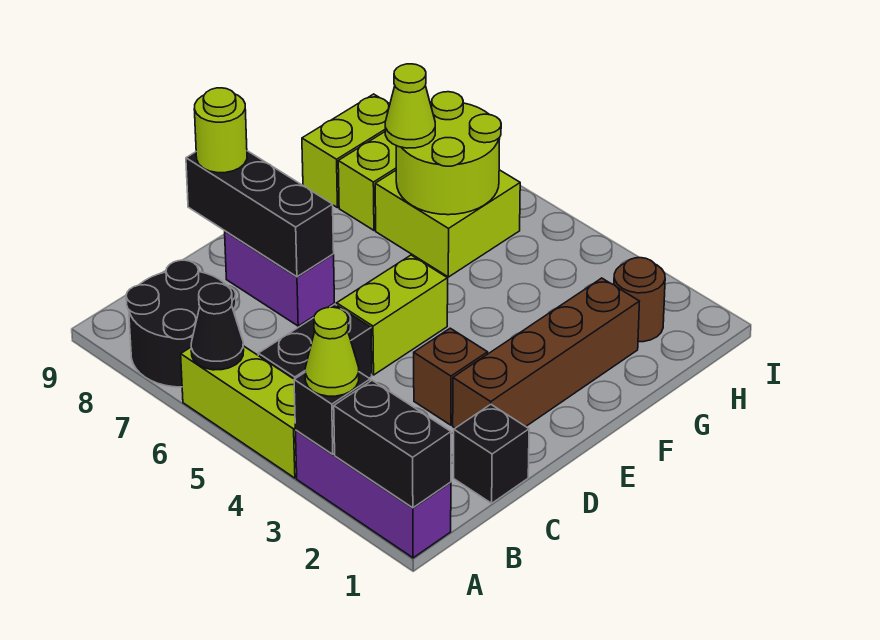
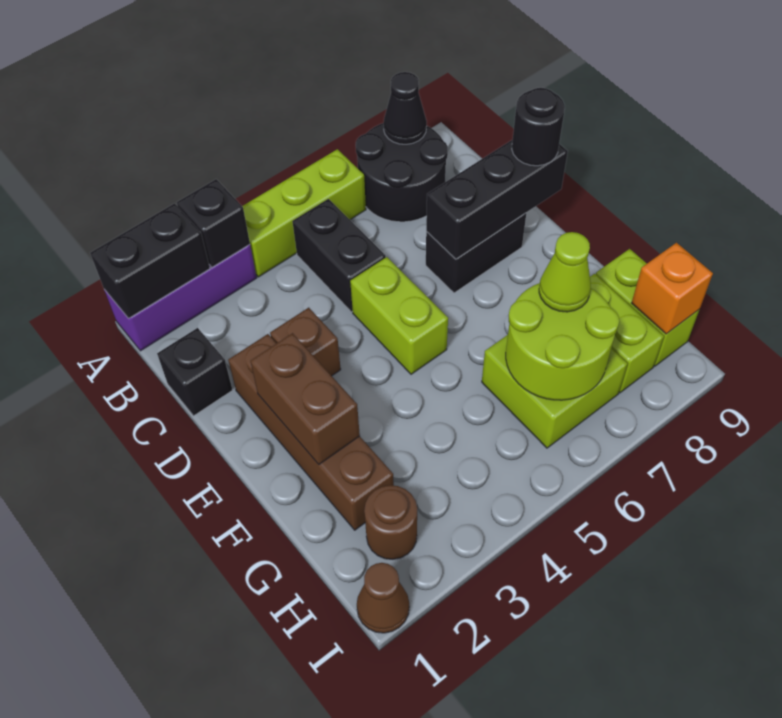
lime 1x1 cone [305,307,359,396] -> none
black 1x1 cone [191,283,244,370] -> black 1x1 cone moved to [383,72,427,144]
purple 1x2 brick [225,231,334,326] -> black 1x2 brick [426,213,526,293]
lime 1x1 round brick [194,88,247,173] -> black 1x1 round brick [512,88,565,166]
none -> brown 1x2 brick [250,333,360,464]
none -> orange 1x1 brick [632,243,713,334]
none -> brown 1x1 cone [357,563,409,633]

